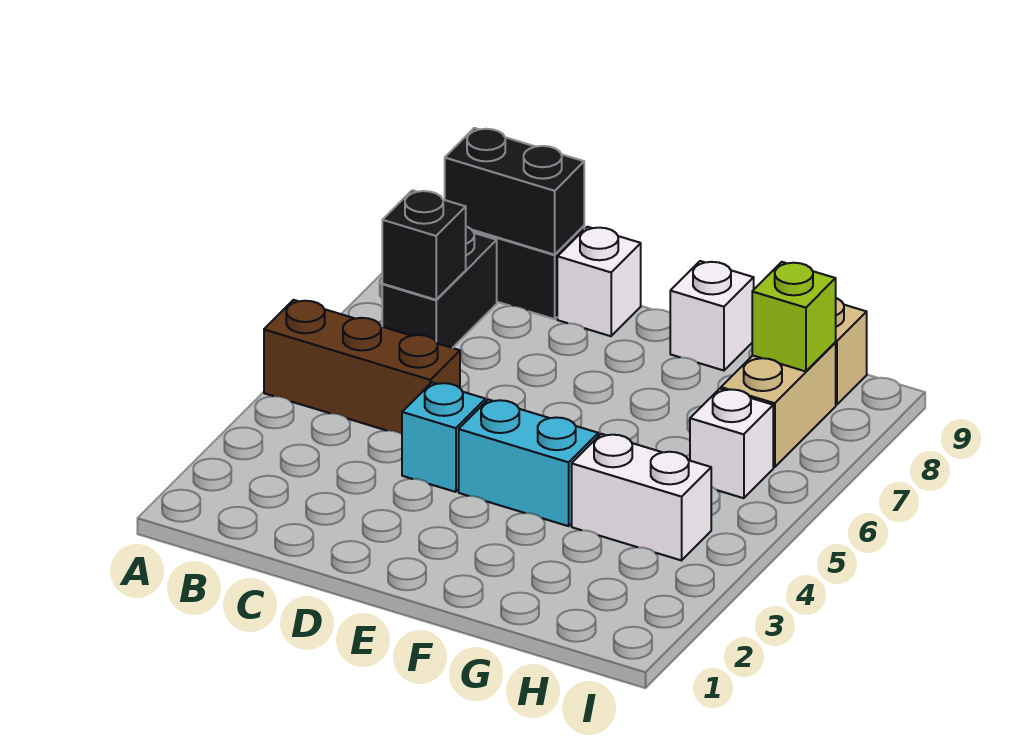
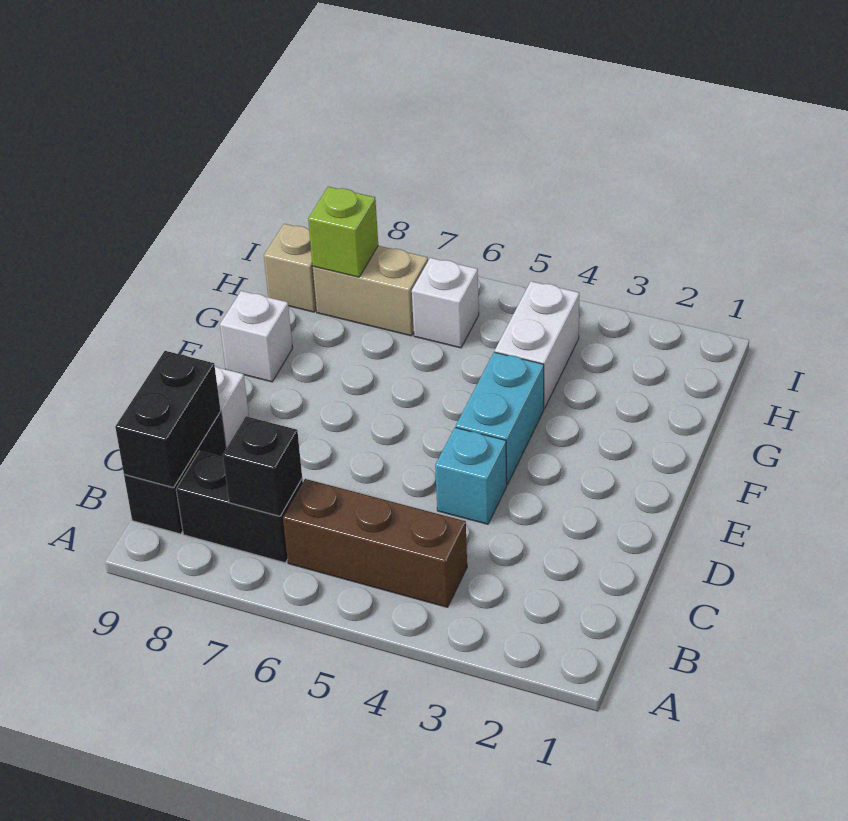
brown 1x3 brick [264,300,460,434] -> brown 1x3 brick turned to [283,479,467,607]

